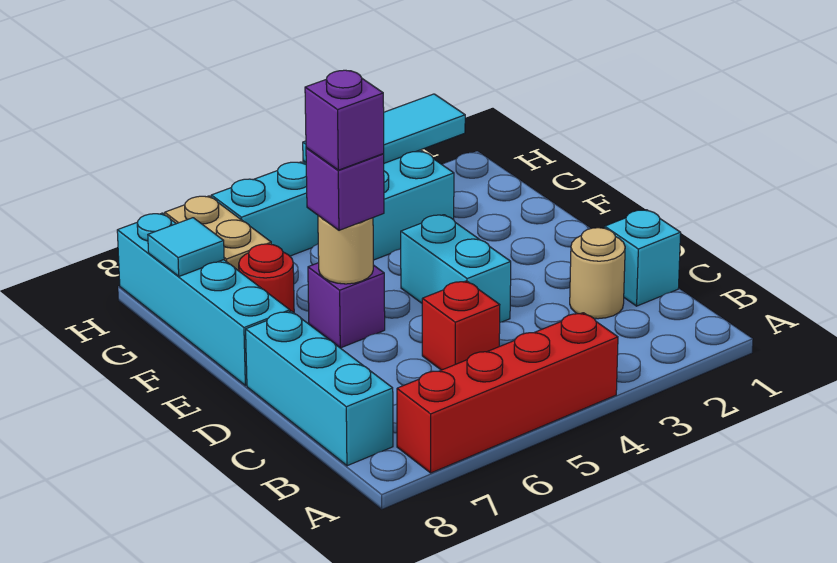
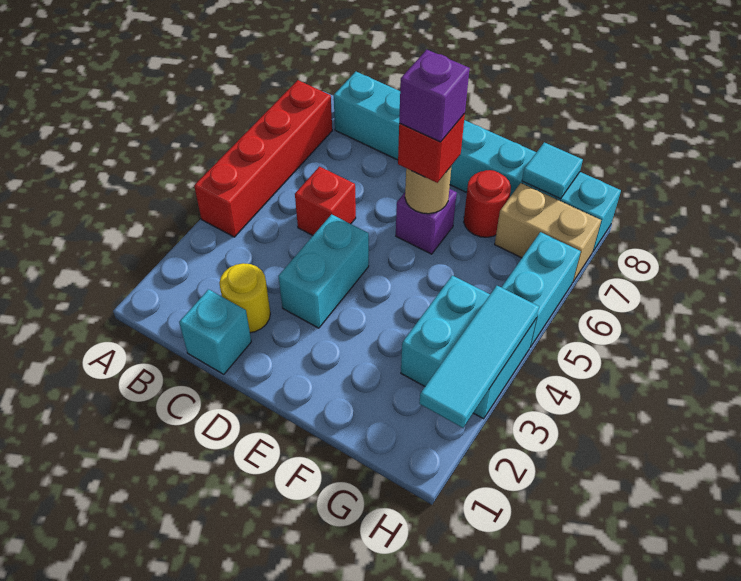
tan 1x1 round brick [570,228,625,319] -> yellow 1x1 round brick [219,263,270,333]
cyan 1x2 brick [401,215,511,322] -> cyan 1x2 brick turned to [278,214,369,328]
purple 1x1 brick [306,148,384,230] -> red 1x1 brick [398,113,465,183]

